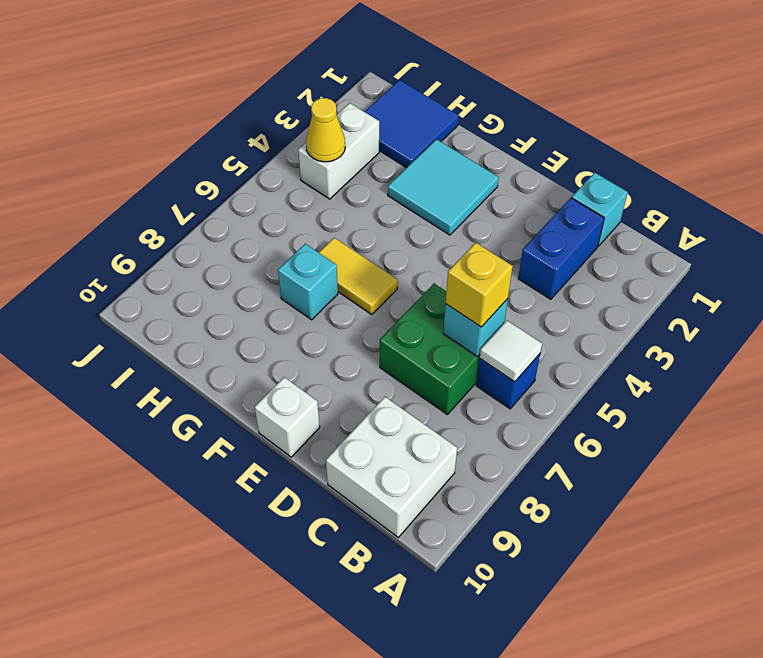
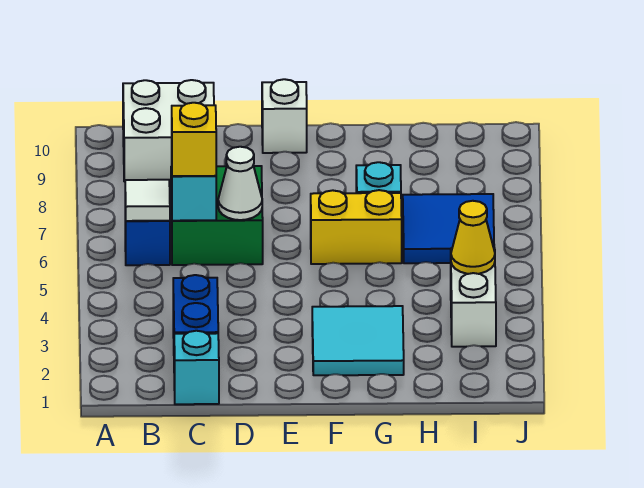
none -> white 1x1 cone [218,147,262,220]
yellow 1x2 tile [319,238,398,315] -> yellow 1x2 brick [311,190,402,264]
blue 2x2 tile [365,80,459,168] -> blue 2x2 tile moved to [403,194,494,263]

